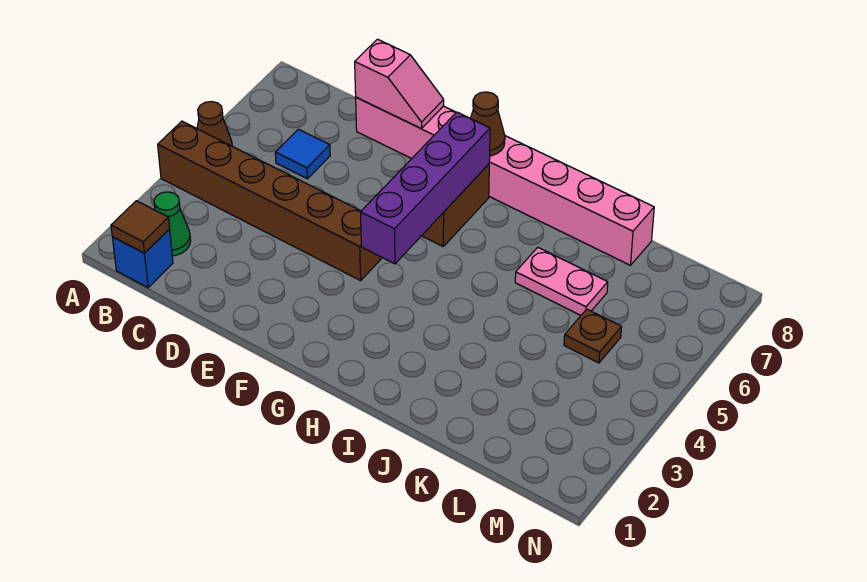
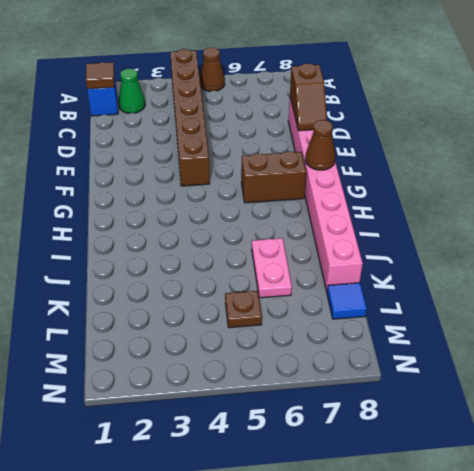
blue 1x1 tile [275,129,330,179] -> blue 1x1 tile moved to [327,283,367,319]
pink 1x2 slope [355,39,444,129] -> brown 1x2 slope [290,63,327,131]
purple 1x4 brick [360,112,490,264] -> none

